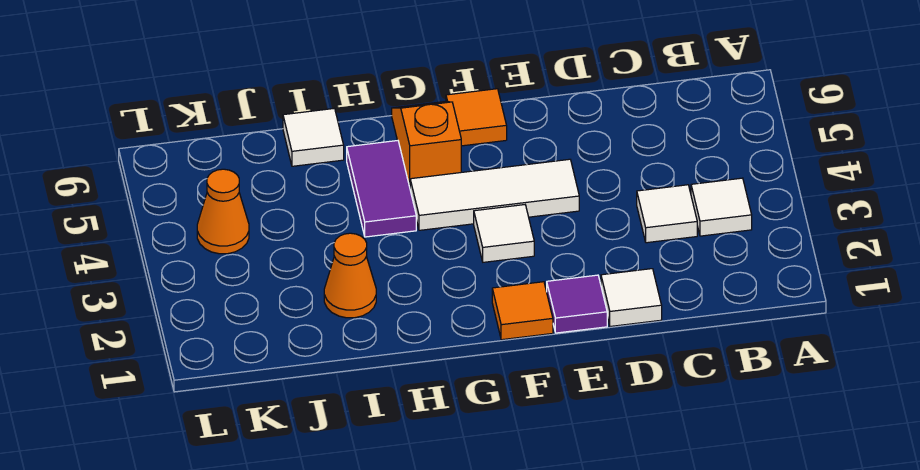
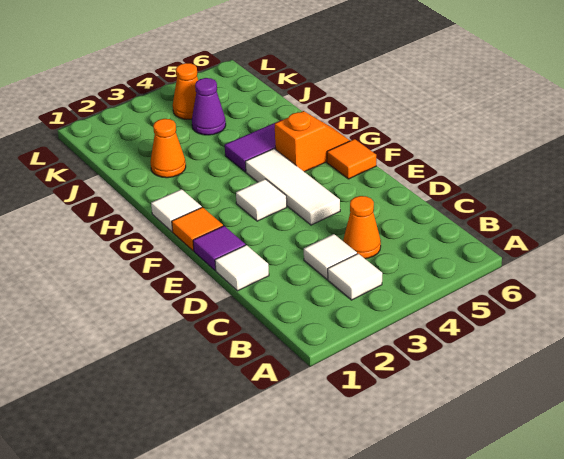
none -> orange 1x1 cone [343,196,381,259]
white 1x1 tile [283,108,344,166] -> white 1x1 tile moved to [151,189,202,232]
none -> purple 1x1 cone [192,78,226,135]

